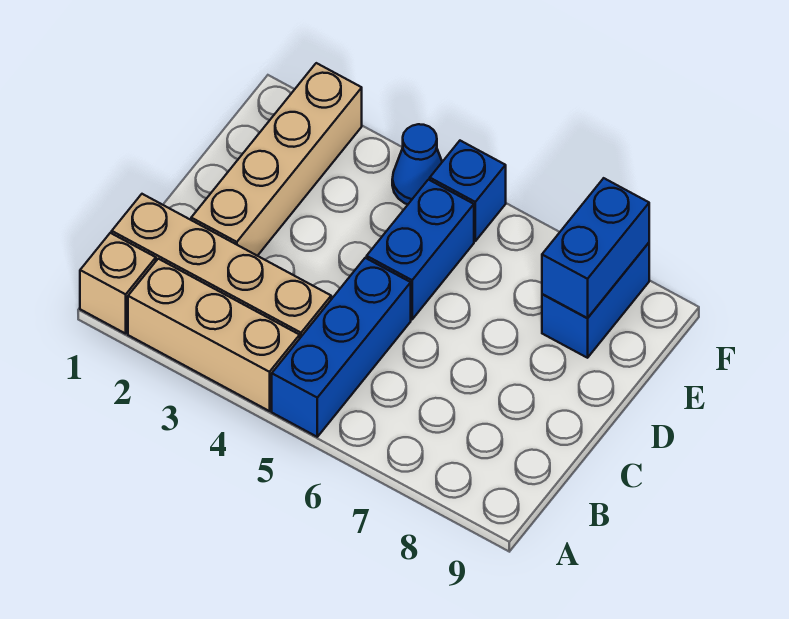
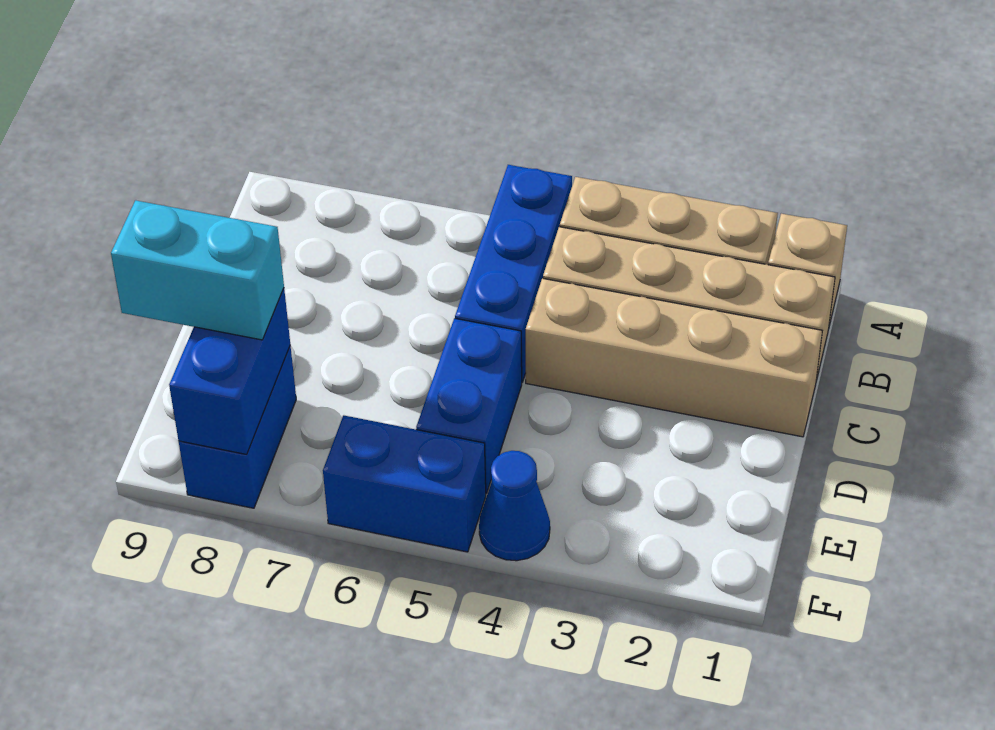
tan 1x4 brick [191,63,362,256] -> tan 1x4 brick turned to [526,278,822,437]
none -> cyan 1x2 brick [111,200,284,340]
blue 1x1 brick [430,141,506,241] -> blue 1x2 brick [323,415,486,552]

